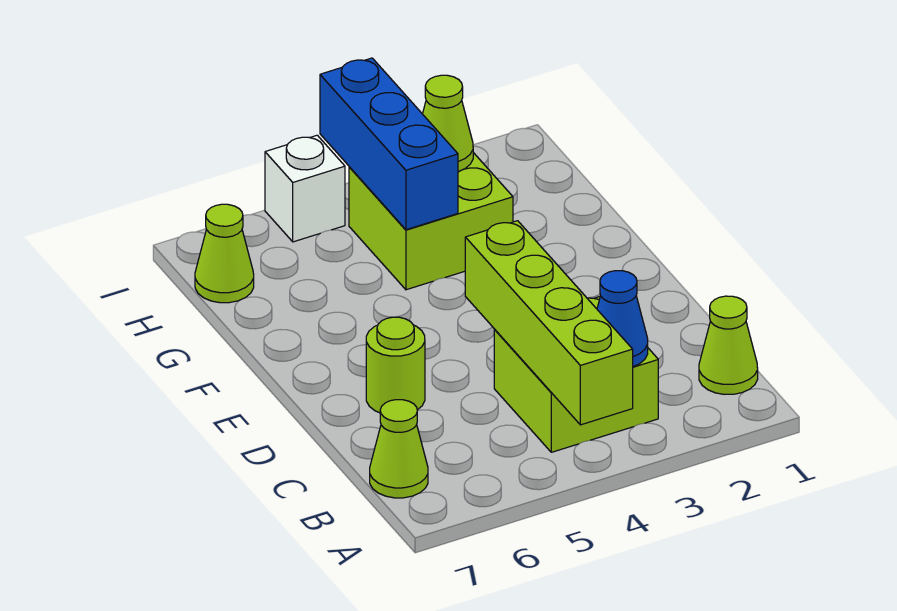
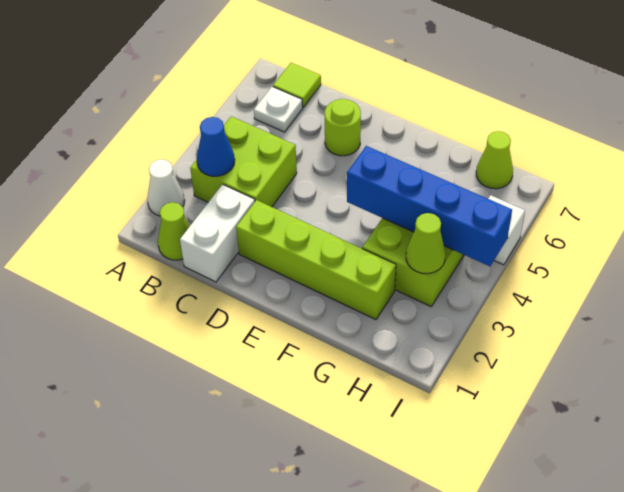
none -> white 1x1 cone [147,159,185,216]
lime 1x4 brick [465,221,633,425] -> lime 1x4 brick moved to [236,200,396,320]
none -> white 1x1 plate [254,87,303,132]
lime 1x1 cone [370,400,428,498] -> lime 1x1 tile [273,63,321,107]
none -> white 1x2 brick [180,184,255,282]
blue 1x3 brick [320,58,458,230] -> blue 1x4 brick [347,146,512,266]

